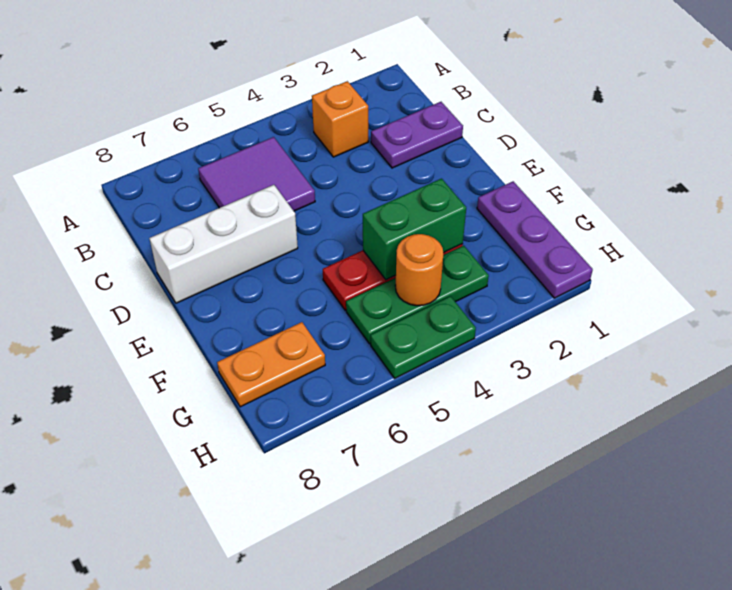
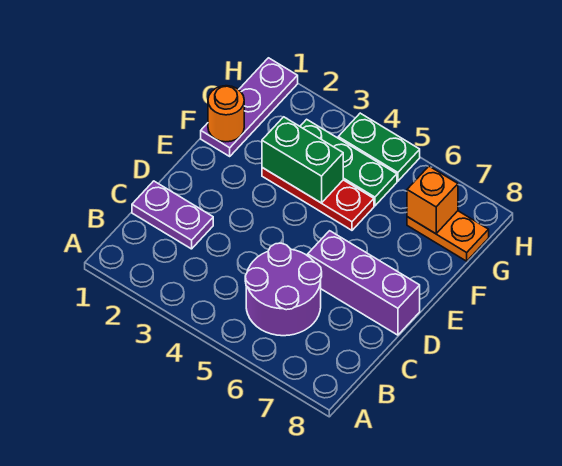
orange 1x1 brick [312,81,368,157] -> orange 1x1 brick moved to [407,166,458,234]
purple 2x2 tile [198,137,315,211] -> purple 2x2 round brick [245,243,322,336]
white 1x3 brick [149,185,298,303] -> purple 1x3 brick [308,231,420,335]
orange 1x1 round brick [395,234,443,306] -> orange 1x1 round brick moved to [208,86,244,142]

